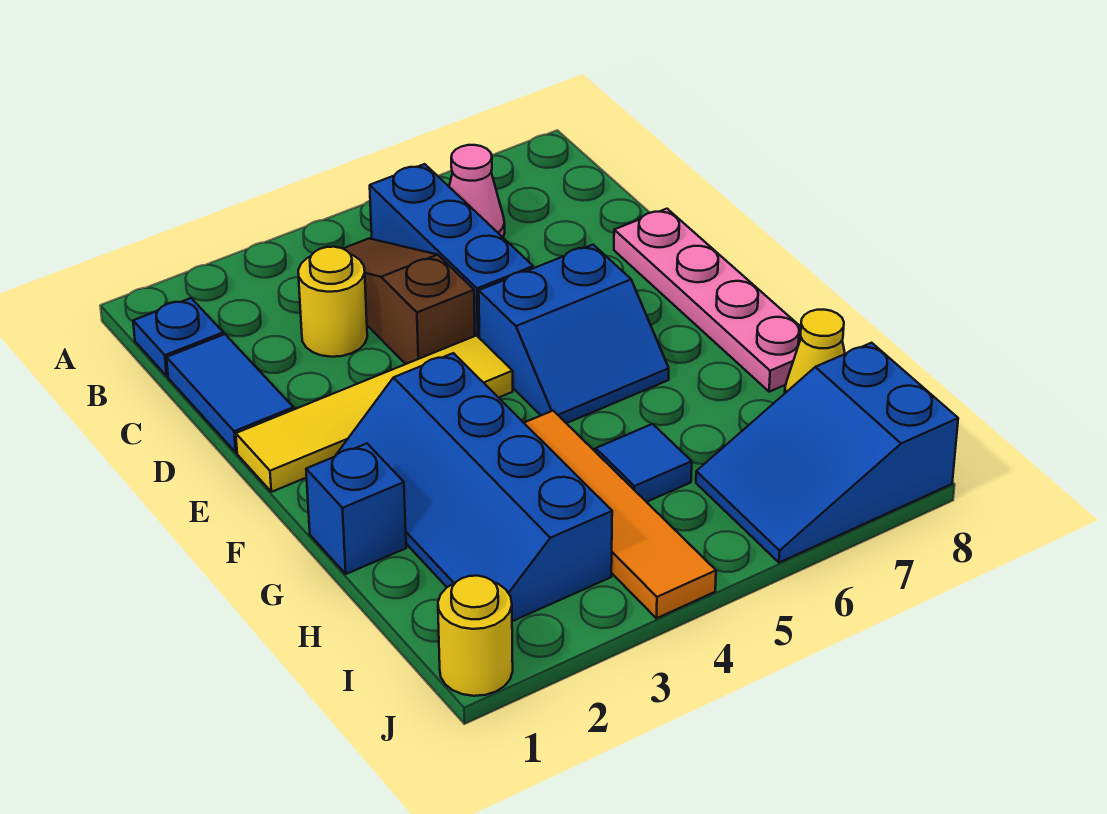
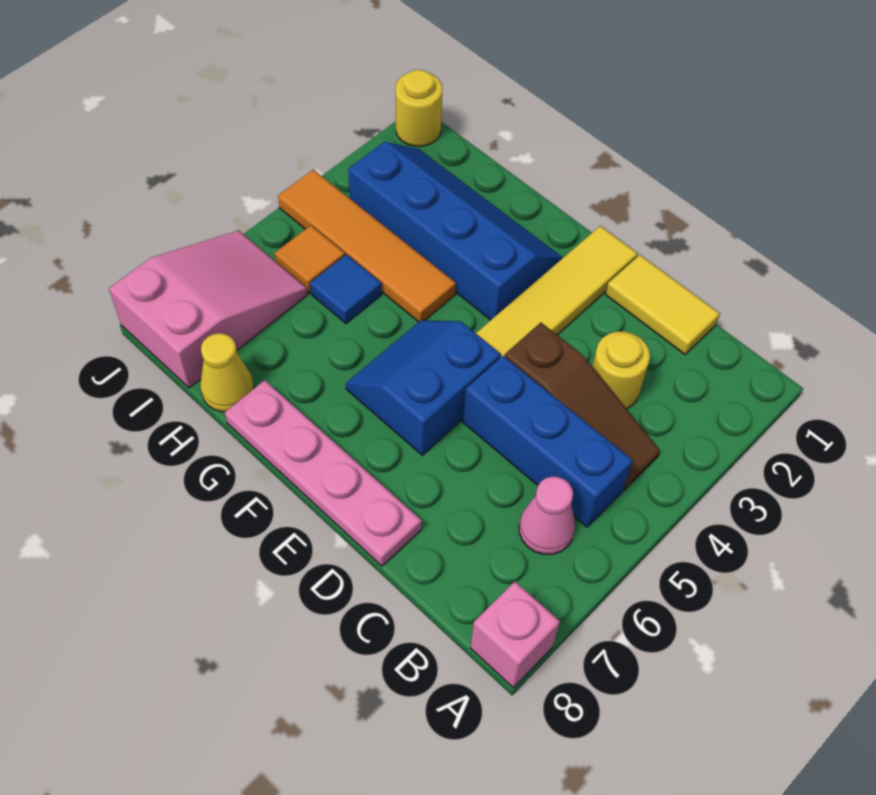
none -> pink 1x1 brick [470,582,560,688]
blue 1x1 plate [133,298,224,376] -> none
blue 1x2 tile [167,334,294,452] -> yellow 1x2 tile [606,255,720,354]
blue 1x1 brick [306,444,406,574] -> none
none -> orange 1x1 tile [275,225,345,293]
blue 2x3 slope [696,343,958,563] -> pink 2x3 slope [109,231,308,388]

